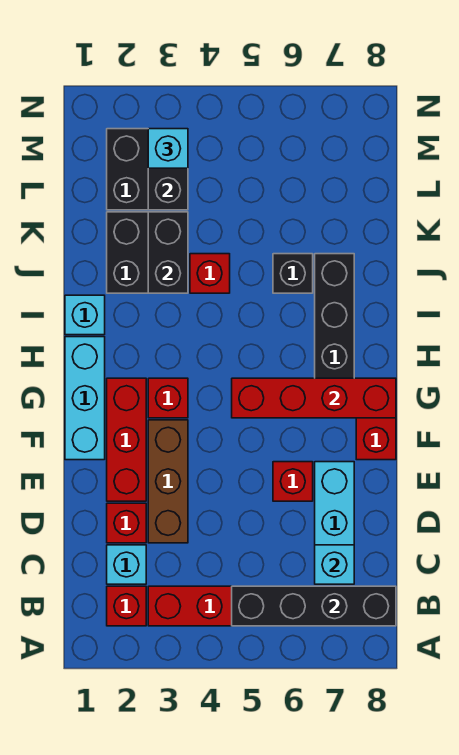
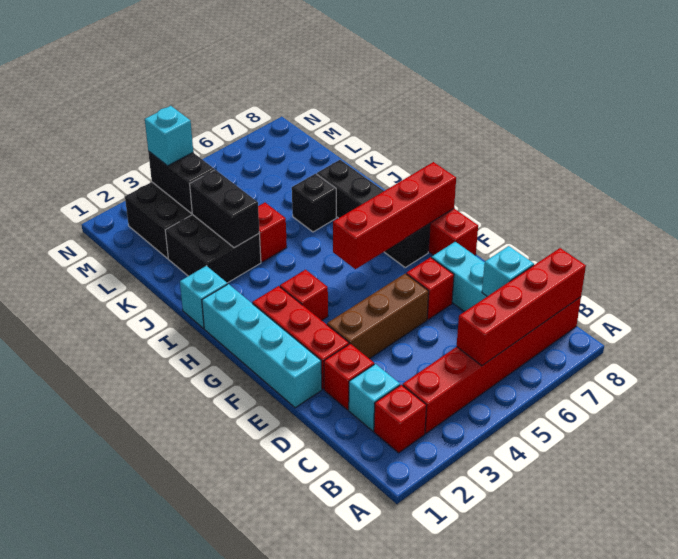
black 1x4 brick [232,586,396,626] -> red 1x4 brick [457,248,586,366]
brown 1x3 brick [148,420,188,543] -> brown 1x3 brick turned to [327,273,429,359]
cyan 1x3 brick [65,337,105,460] -> cyan 1x4 brick [202,284,322,408]

